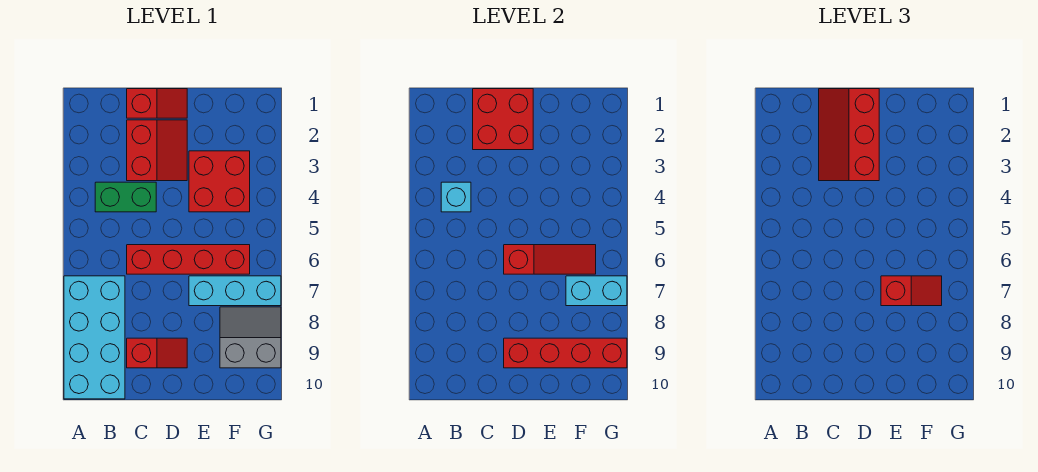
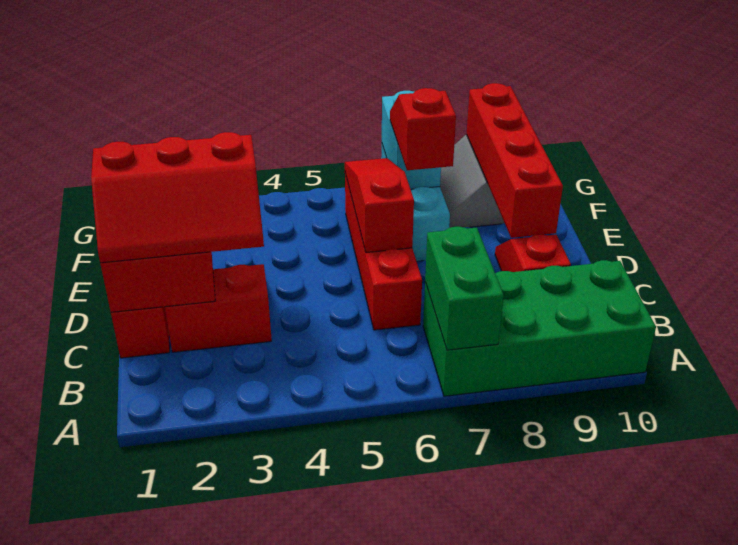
cyan 2x4 brick [64,276,125,399] -> green 2x4 brick [423,260,656,396]
green 1x2 brick [95,182,156,212] -> green 1x2 brick moved to [425,227,504,350]
cyan 1x1 brick [441,182,471,212] -> none
red 2x2 brick [189,151,250,212] -> none

